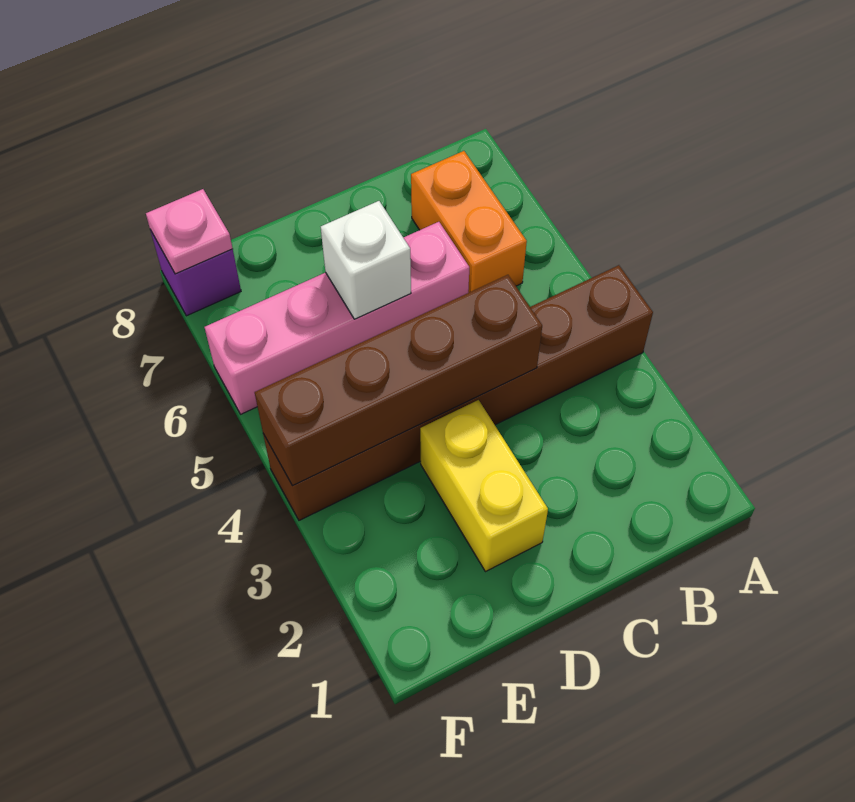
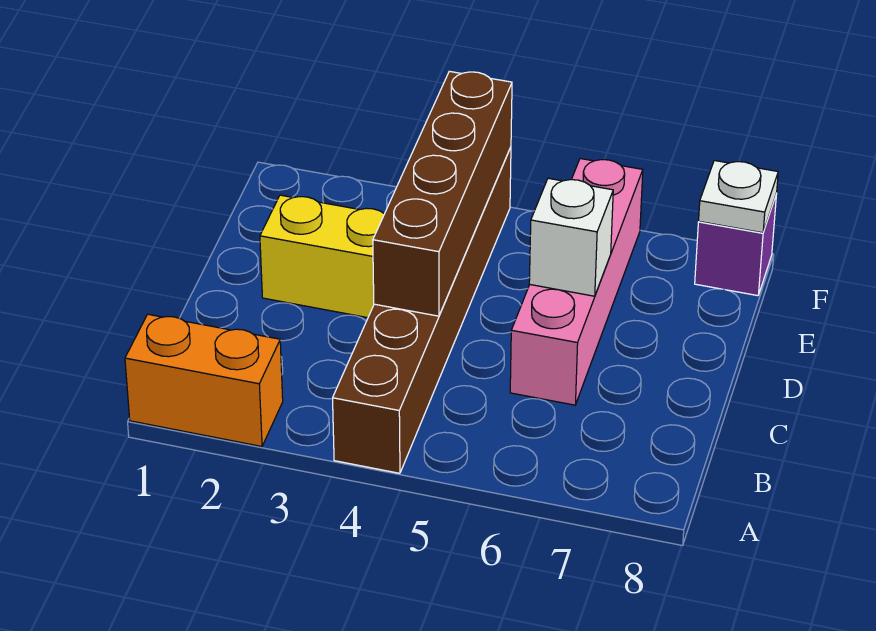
orange 1x2 brick [411,151,527,293] -> orange 1x2 brick moved to [125,314,283,446]
pink 1x1 plate [146,189,233,274] -> white 1x1 plate [699,160,778,233]

